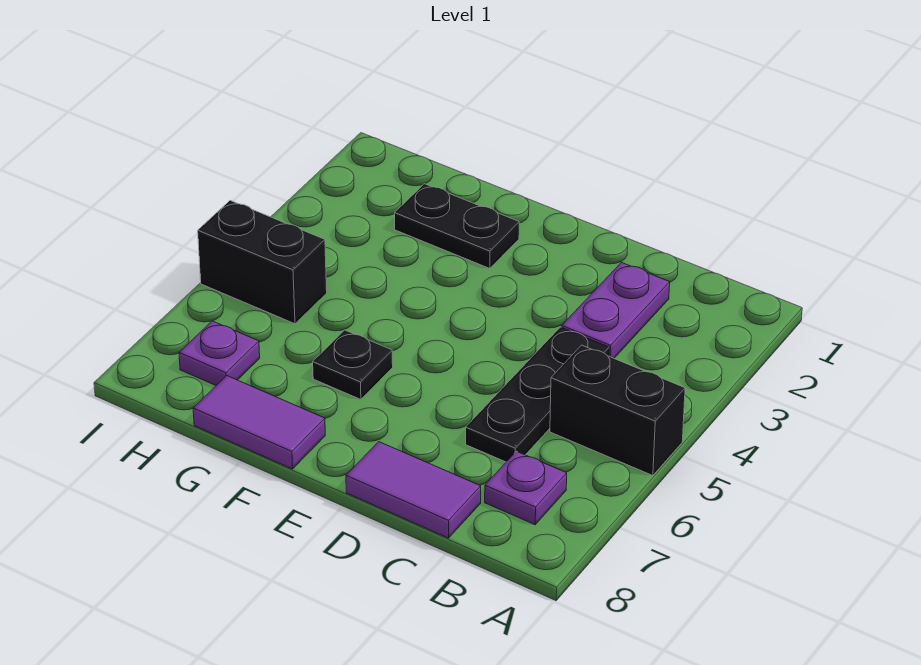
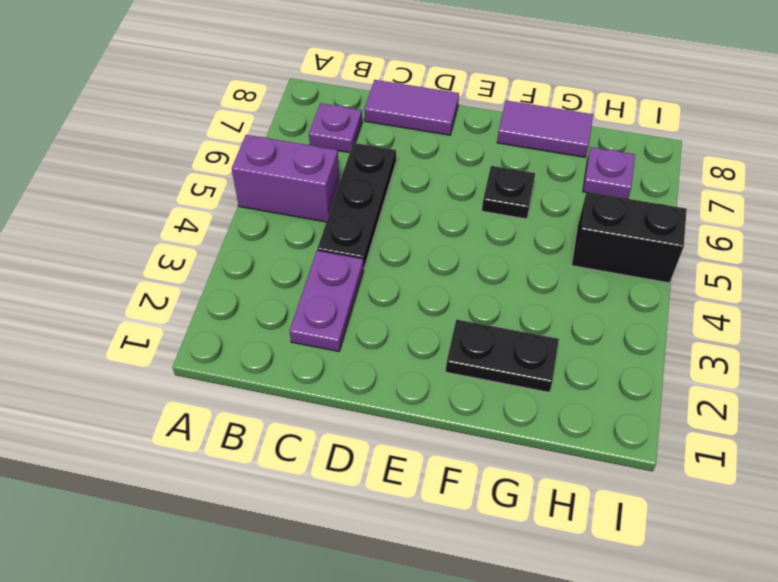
black 1x2 brick [550,345,685,476] -> purple 1x2 brick [232,135,340,222]

